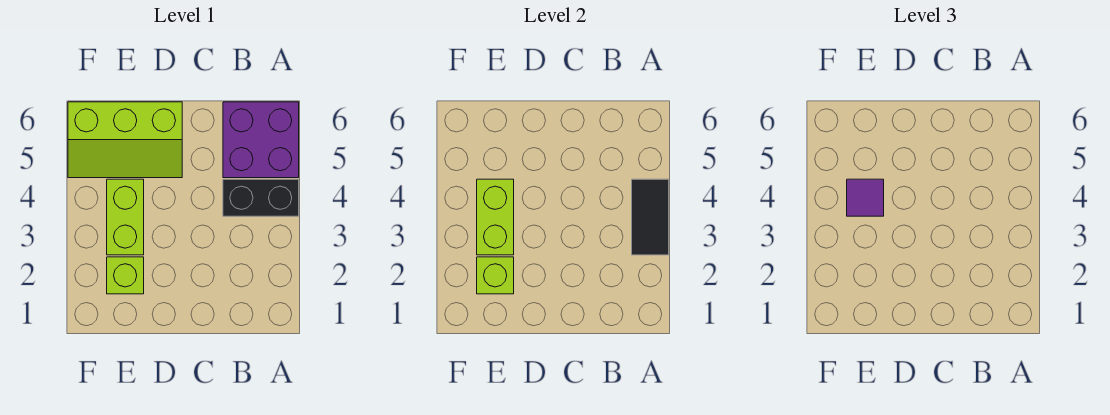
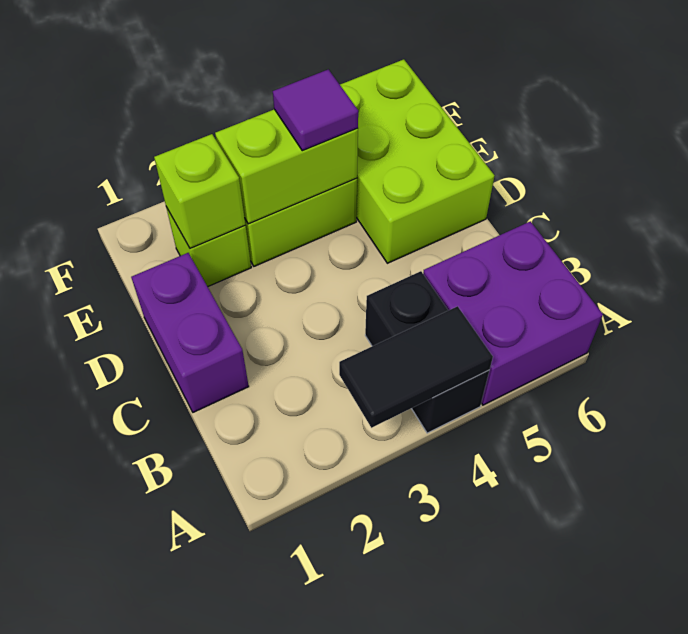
none -> purple 1x2 brick [131,253,249,412]
lime 2x3 slope [68,102,182,178] -> lime 2x3 brick [340,59,494,263]

